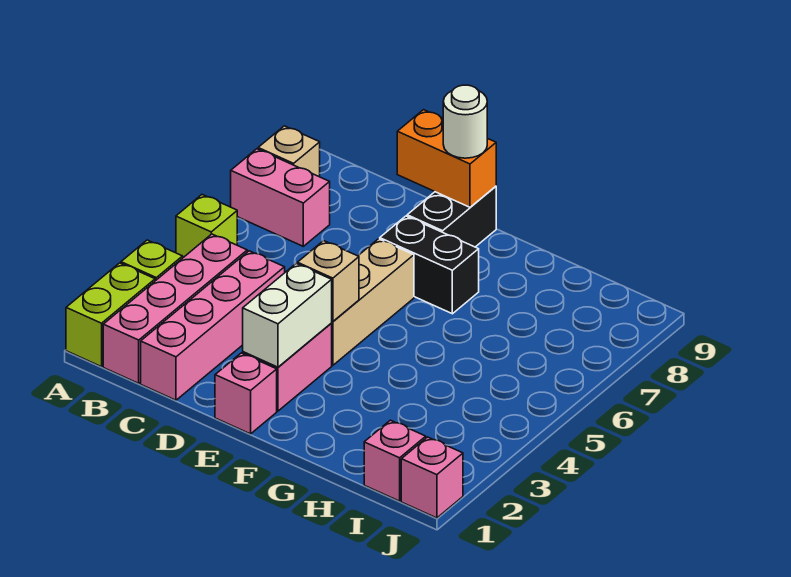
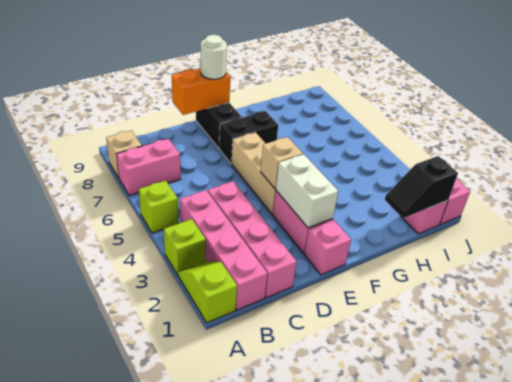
lime 1x2 brick [66,263,155,367] -> lime 1x2 slope [178,261,237,323]
none -> black 1x2 slope [385,156,458,218]

